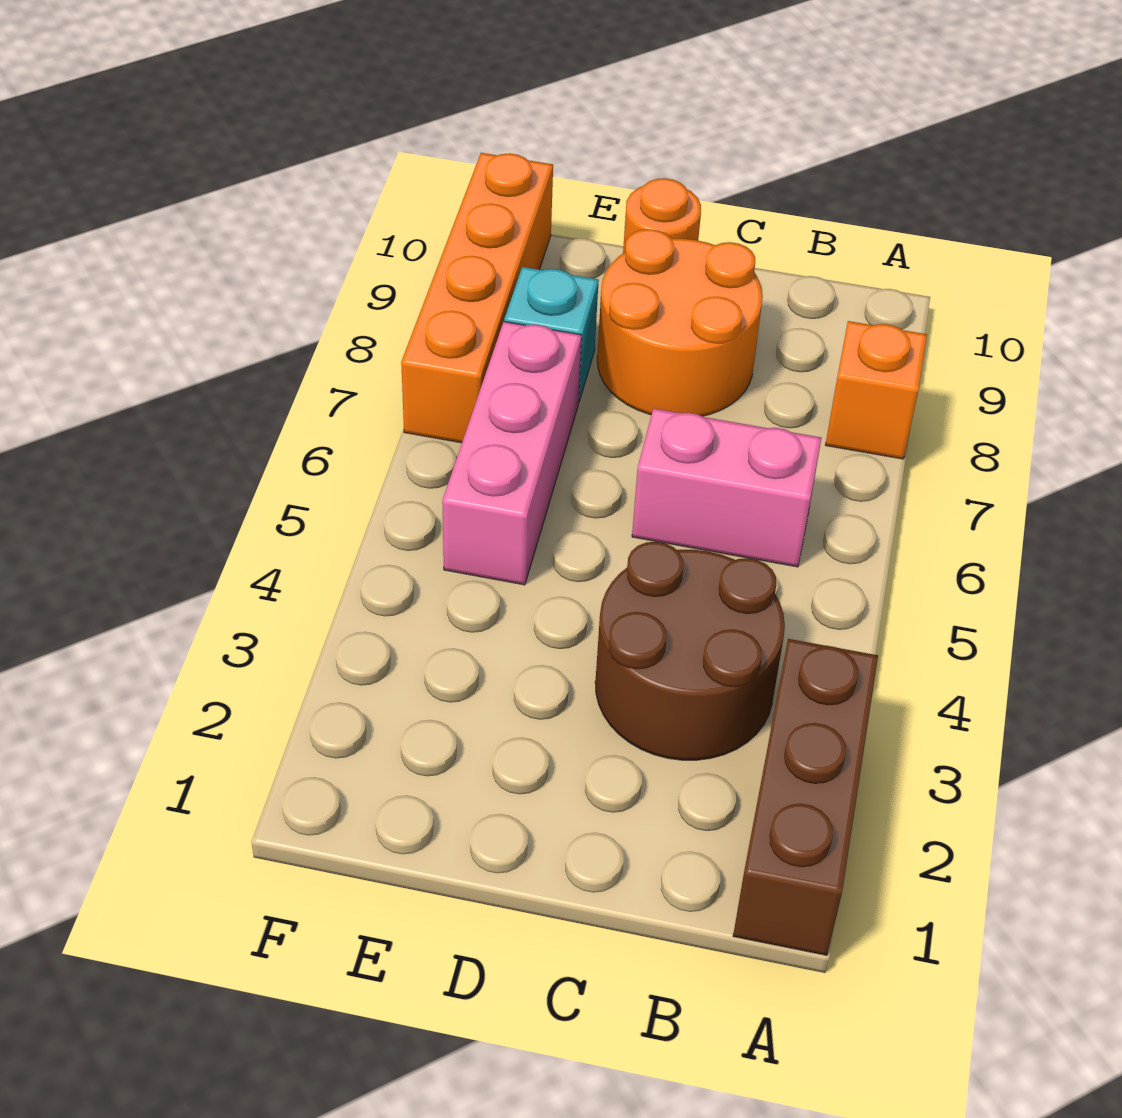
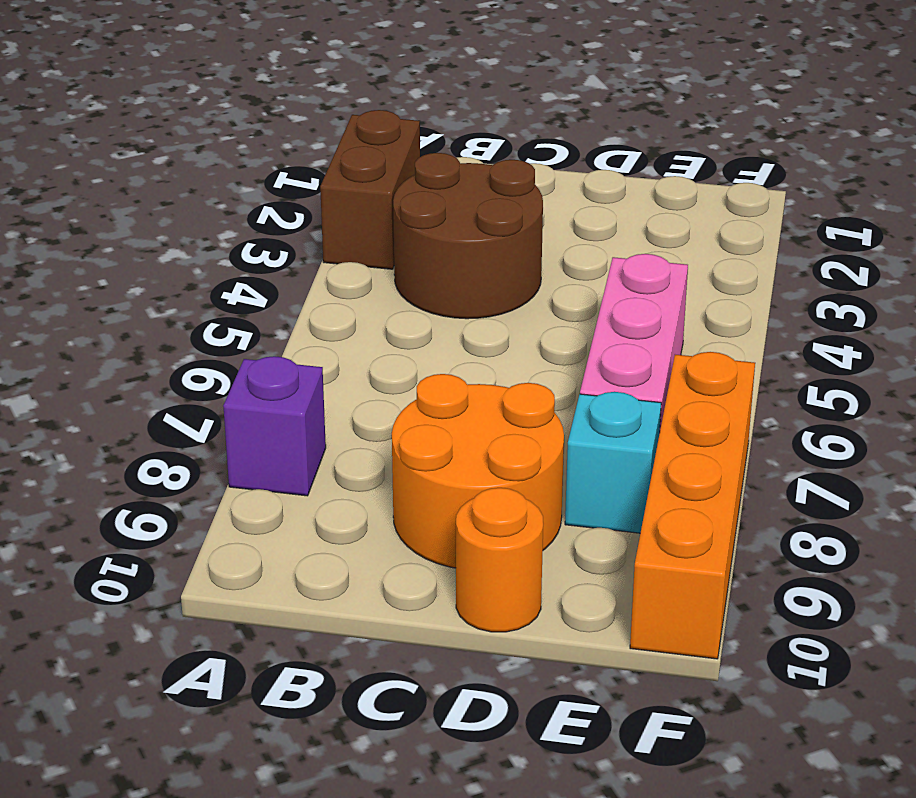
brown 1x3 brick [733,639,878,955] -> brown 1x2 brick [320,110,420,269]
orange 1x1 brick [826,321,927,459] -> purple 1x1 brick [223,356,326,496]
pink 1x2 brick [632,408,821,567] -> none

